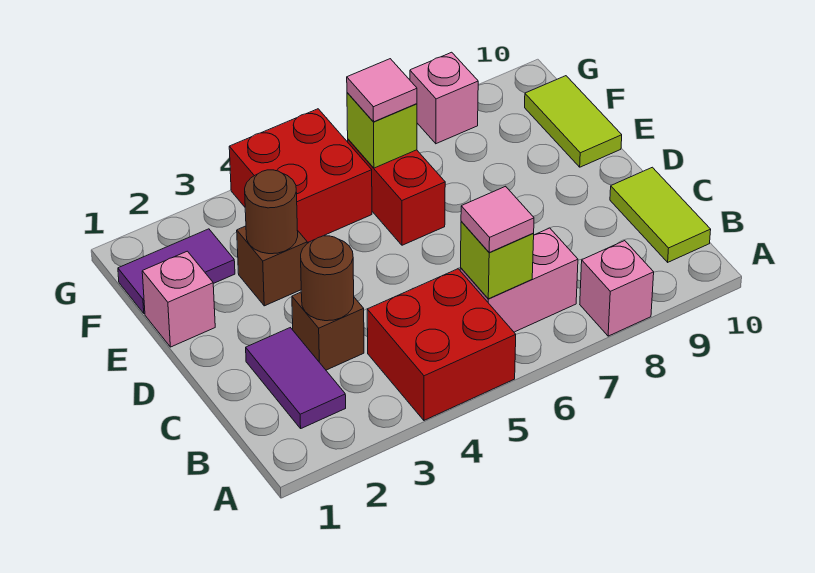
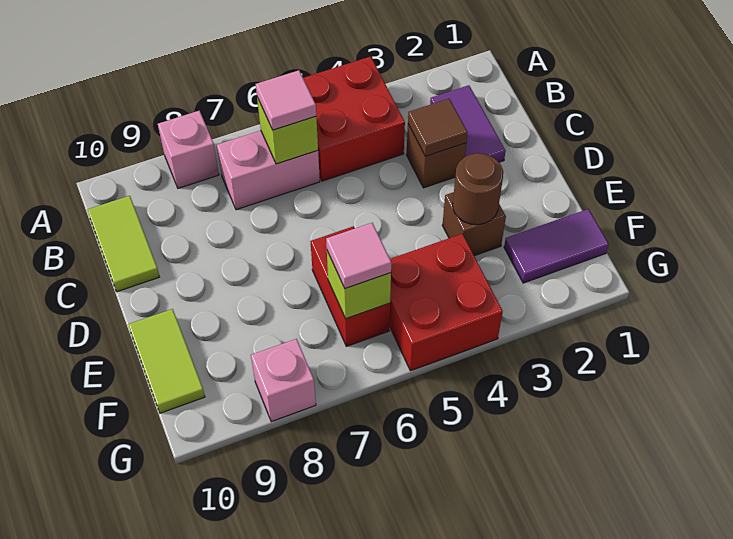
brown 1x1 round brick [301,236,354,321] -> brown 1x1 tile [408,99,468,156]
pink 1x1 brick [142,251,215,347] -> none

